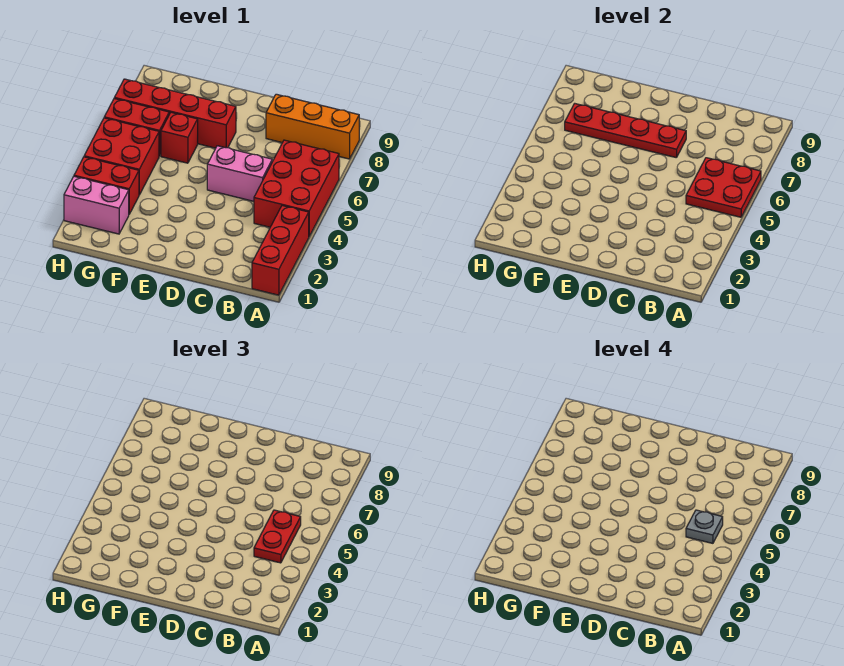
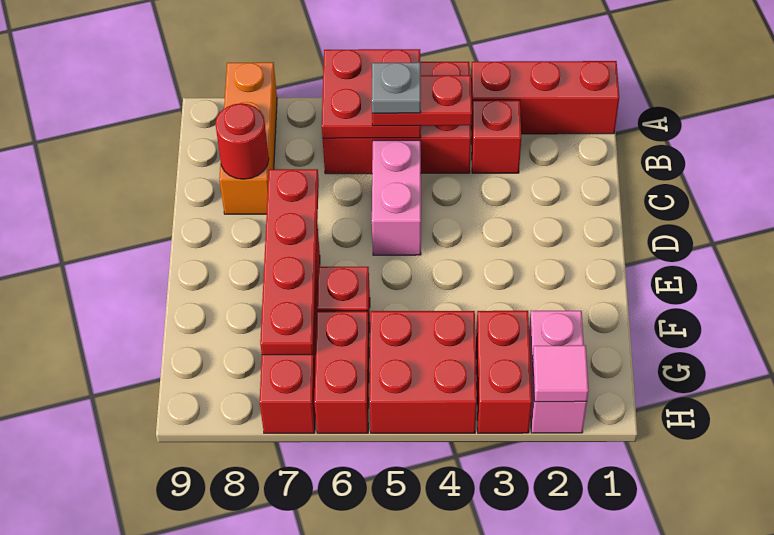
none -> red 1x1 brick [471,100,521,173]
none -> red 1x1 round brick [215,103,269,179]
none -> pink 1x1 tile [533,345,589,402]

